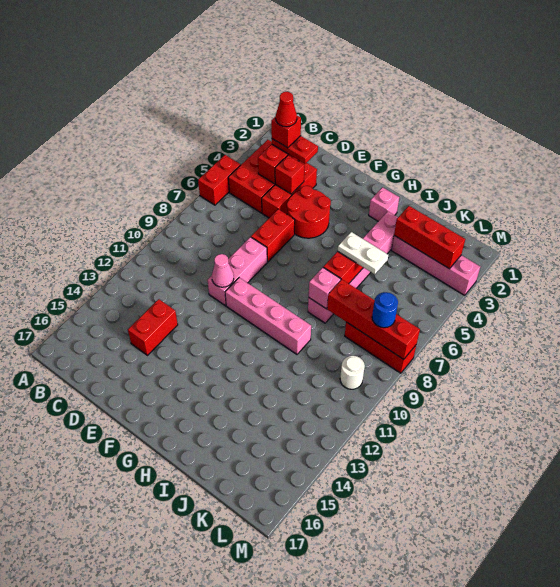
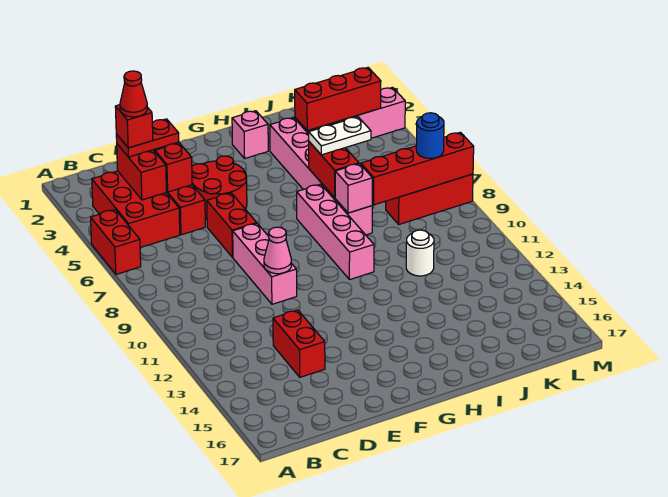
pink 1x4 brick [225,278,311,354] -> pink 1x4 brick turned to [297,184,374,280]
white 1x1 round brick [340,356,365,389] -> white 1x1 round brick moved to [406,230,434,276]

